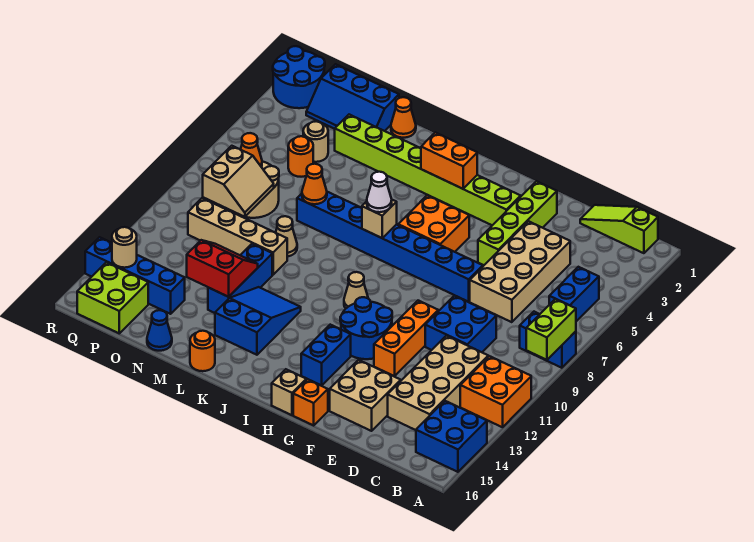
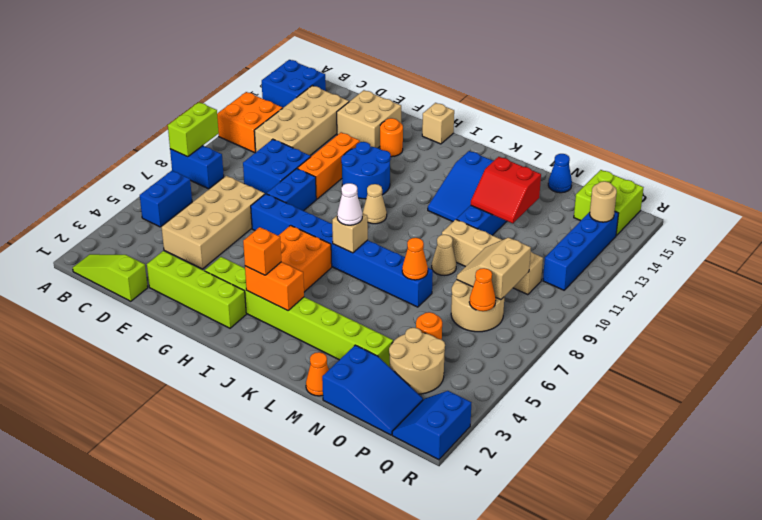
lime 1x3 slope [580,205,658,253] -> lime 1x3 slope turned to [73,254,148,301]
lime 1x4 brick [478,181,557,265] -> lime 1x4 brick turned to [147,251,246,328]
orange 1x1 brick [293,379,328,425] -> orange 1x1 brick moved to [243,227,281,275]
blue 1x2 brick [301,325,351,386] -> blue 1x2 brick moved to [267,169,316,211]
orange 1x1 round brick [190,331,215,371] -> orange 1x1 round brick moved to [380,118,403,157]
blue 2x3 slope [306,64,399,131] -> blue 2x3 slope turned to [322,345,423,435]
tan 1x1 round brick [303,121,328,162] -> tan 2x2 round brick [389,328,445,394]
blue 1x4 brick [85,237,185,314] -> blue 1x4 brick turned to [543,211,619,290]
blue 2x2 round brick [273,46,325,108] -> blue 2x2 slope [392,391,471,460]

